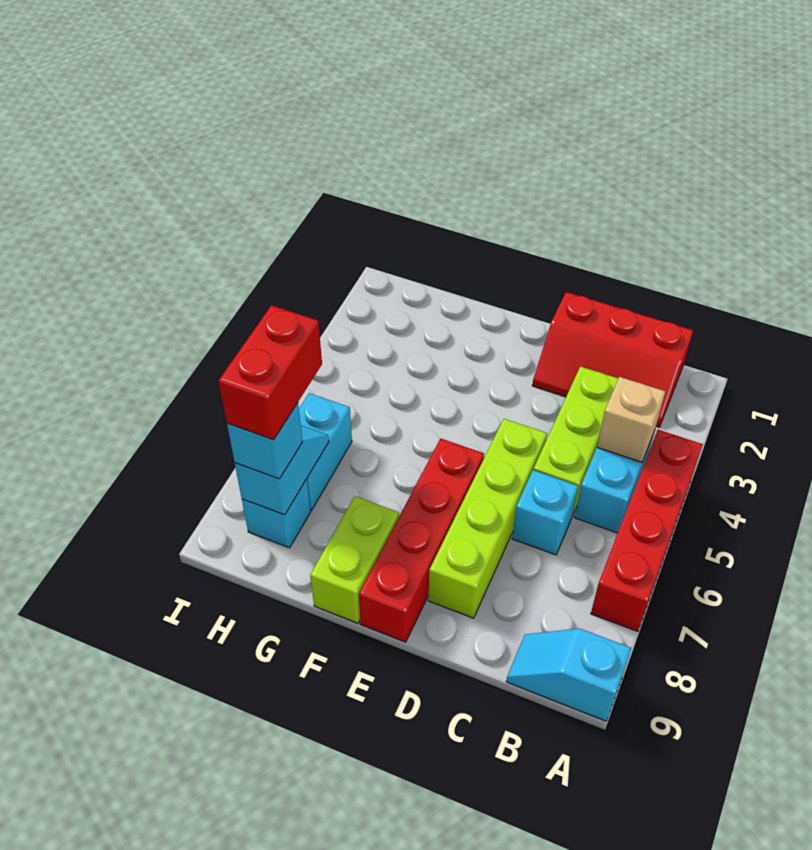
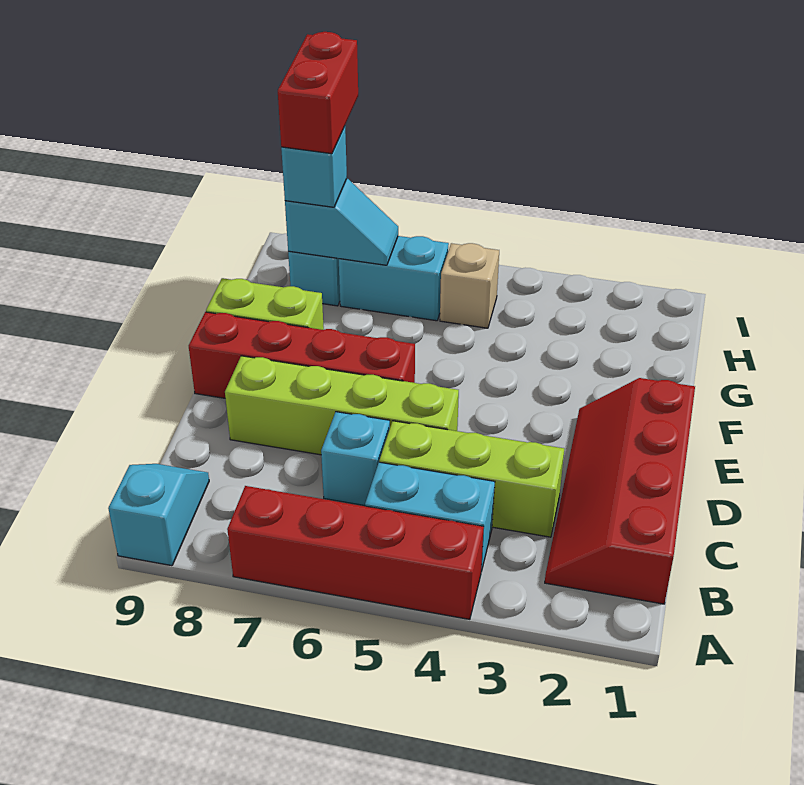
red 2x3 slope [532,292,693,427] -> red 2x4 slope [545,378,695,604]
tan 1x1 brick [597,377,665,462] -> tan 1x1 brick moved to [440,243,499,328]
red 1x2 brick [219,305,322,440] -> red 1x2 brick turned to [278,32,358,154]

